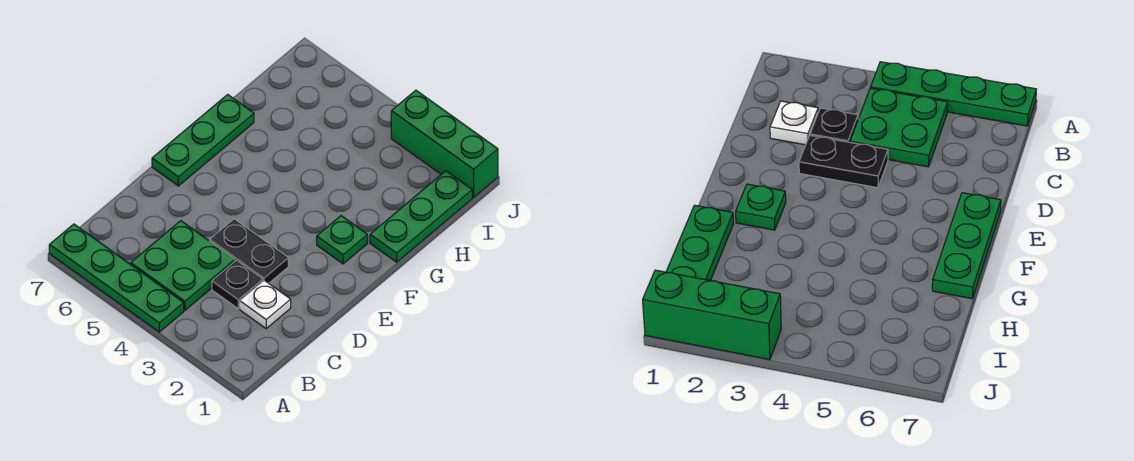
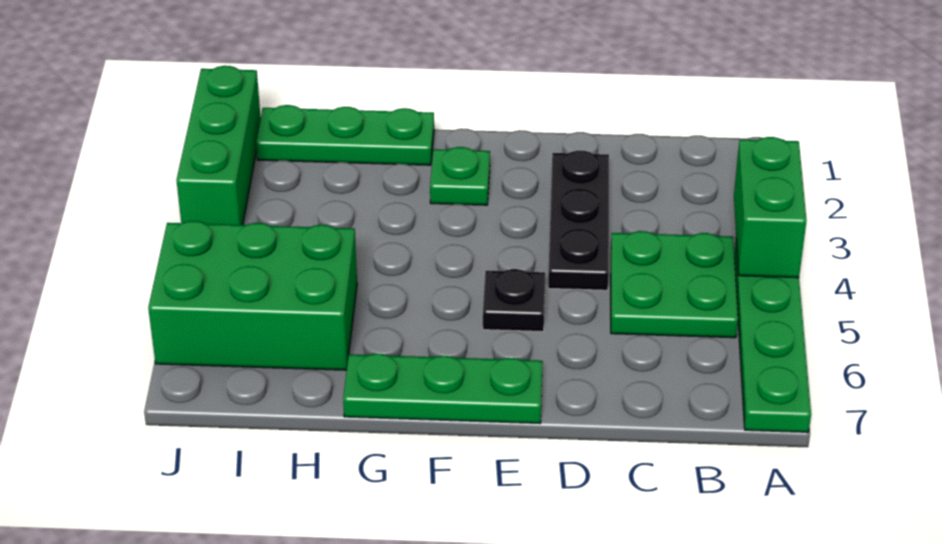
none -> green 1x2 brick [734,137,807,278]
white 1x1 plate [240,280,291,329] -> none
black 1x1 plate [212,260,263,309] -> black 1x1 plate moved to [483,269,545,332]
black 1x2 plate [210,219,288,283] -> black 1x3 plate [548,151,609,290]
none -> green 2x3 brick [148,221,357,370]

